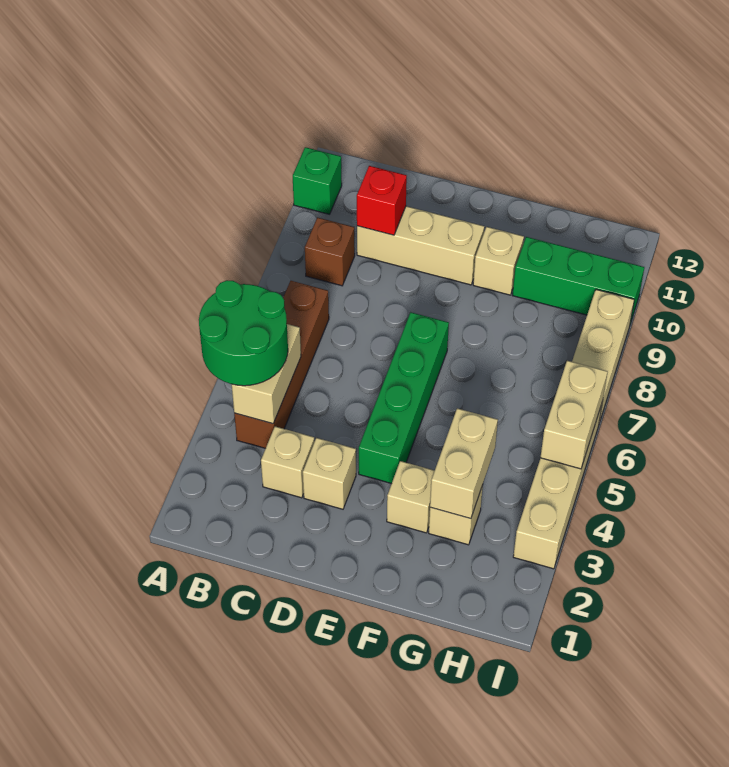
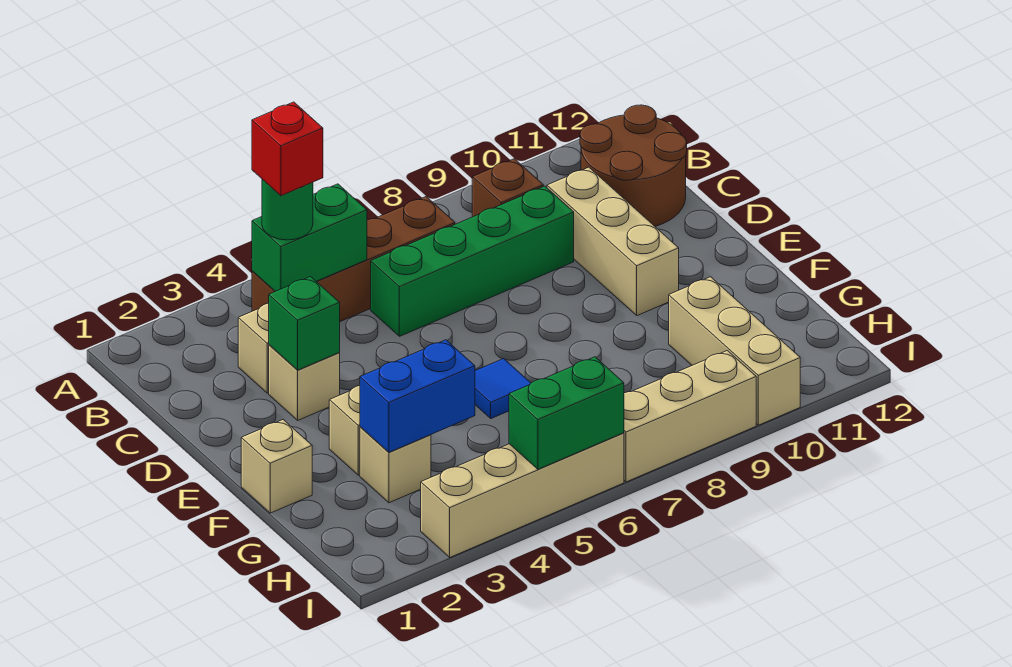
green 2x2 round brick [199,280,288,386] -> green 1x1 round brick [262,179,313,240]
green 1x1 brick [293,147,342,214] -> green 1x1 brick moved to [269,277,340,370]
tan 1x2 brick [232,324,301,424] -> green 1x2 brick [252,184,367,291]
none -> brown 2x2 round brick [580,105,687,226]
red 1x1 brick [357,166,407,235] -> red 1x1 brick moved to [252,102,323,196]
green 1x4 brick [359,312,449,484] -> green 1x4 brick moved to [371,186,574,336]
none -> blue 1x1 tile [475,359,531,419]
tan 1x1 brick [473,227,524,295] -> tan 1x1 brick moved to [241,420,312,513]
tan 1x2 brick [430,408,498,519] -> blue 1x2 brick [360,340,475,452]
green 1x3 brick [513,237,644,324] -> tan 1x3 brick [669,277,800,425]
tan 1x2 brick [540,361,608,469] -> green 1x2 brick [509,357,624,469]

